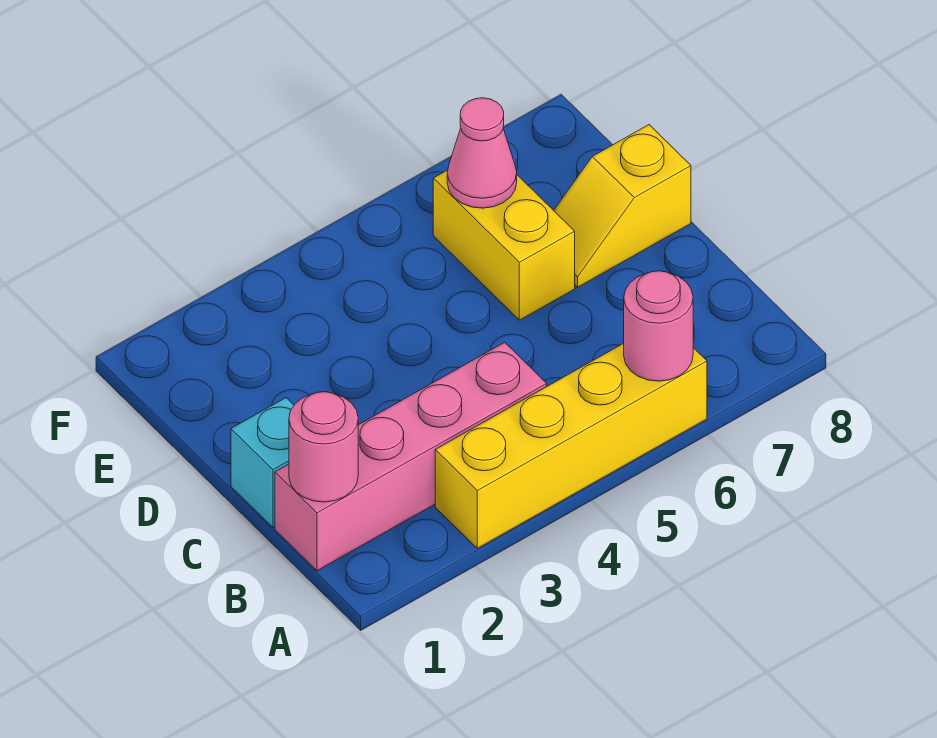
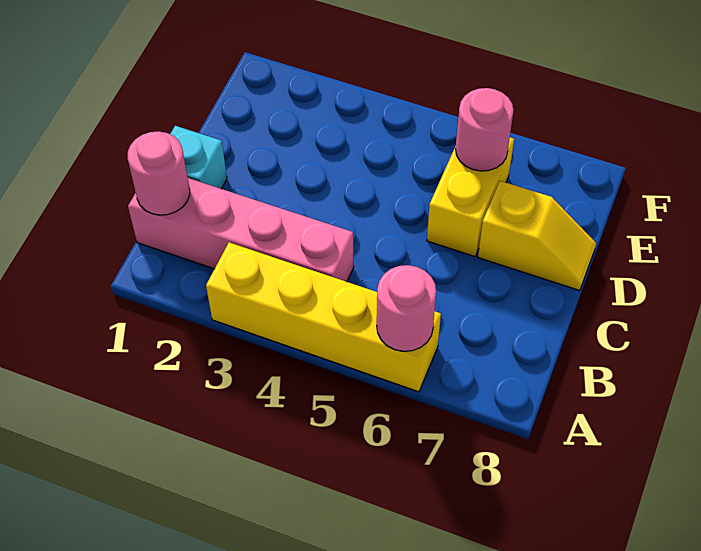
yellow 1x2 slope [554,125,691,287] -> yellow 1x2 slope turned to [478,181,596,291]
pink 1x1 cone [447,98,517,208] -> pink 1x1 round brick [455,88,514,171]

